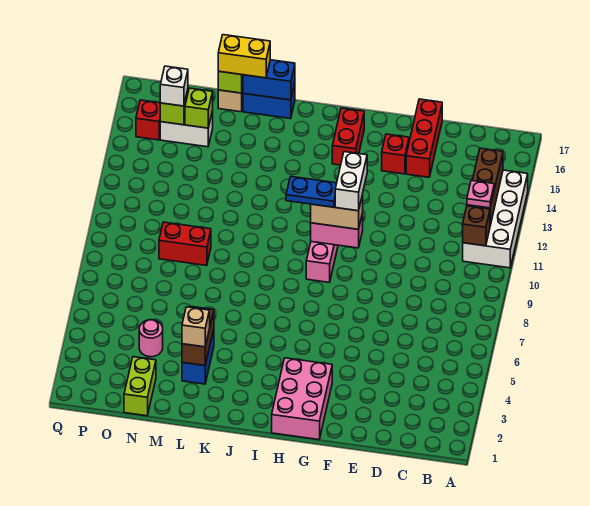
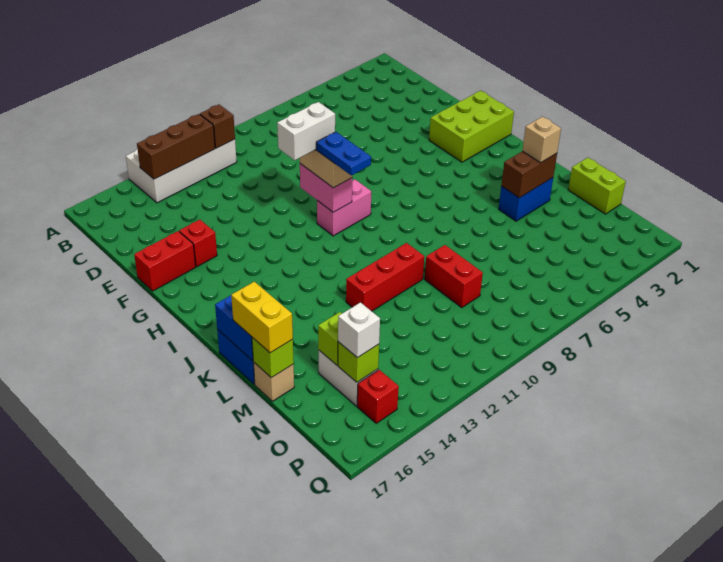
pink 1x1 plate [467,181,494,208] -> none
red 1x3 brick [406,99,442,177] -> red 1x3 brick moved to [346,243,424,311]
pink 2x3 brick [272,358,332,440] -> lime 2x3 brick [429,91,514,162]
red 1x2 brick [332,108,364,165] -> red 1x2 brick moved to [134,231,196,291]
lime 1x2 brick [124,357,156,416] -> lime 1x2 brick turned to [568,158,626,214]
pink 1x1 round brick [139,320,163,357] -> none

